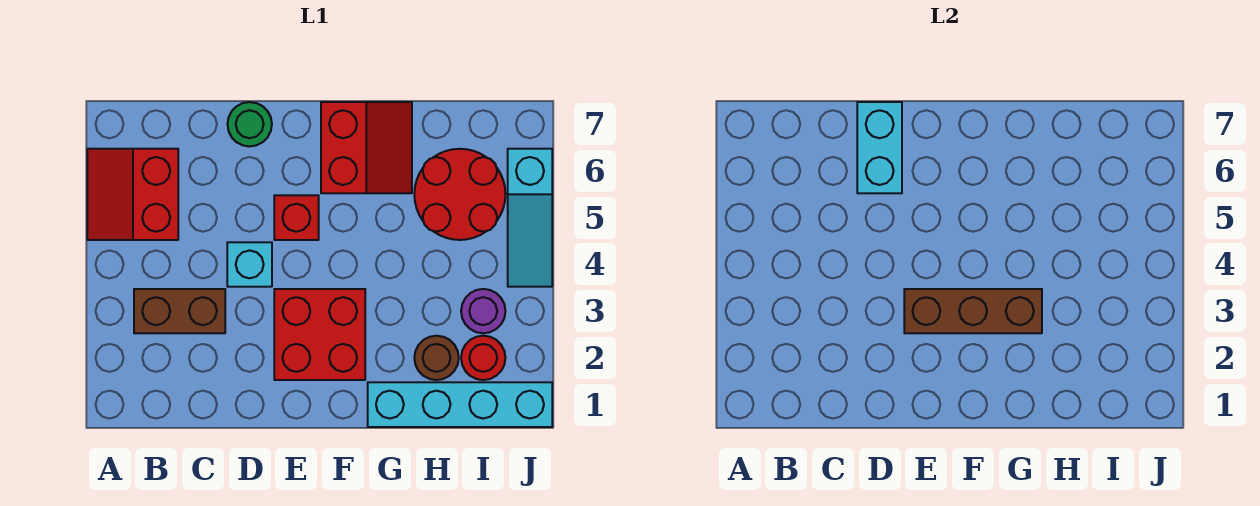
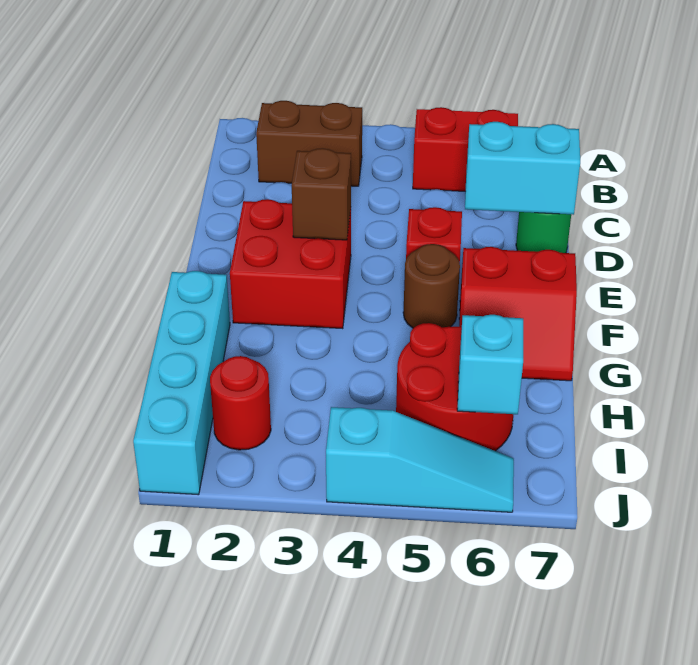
brown 1x2 brick [134,289,225,333] -> brown 1x2 brick turned to [256,101,362,186]
cyan 1x1 brick [227,242,272,287] -> cyan 1x1 brick moved to [457,315,523,414]
brown 1x3 brick [904,289,1042,333] -> brown 1x1 brick [292,148,351,240]
brown 1x1 round brick [414,336,459,380] -> brown 1x1 round brick moved to [403,244,460,328]
purple 1x1 round brick [461,289,505,333] -> none
cyan 1x3 slope [508,149,552,287] -> cyan 1x3 slope turned to [326,407,514,512]

